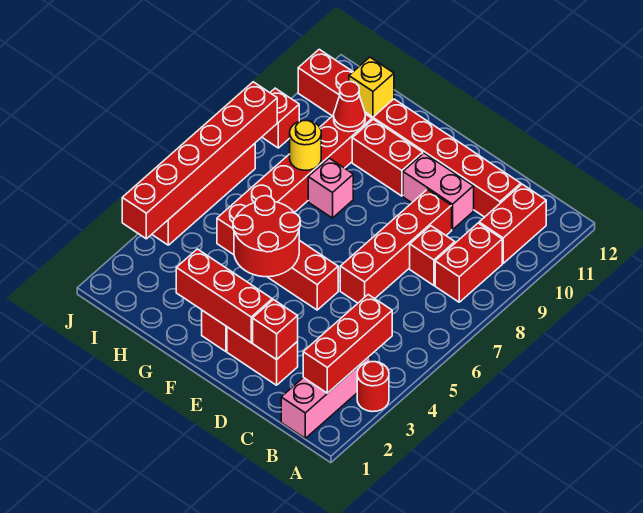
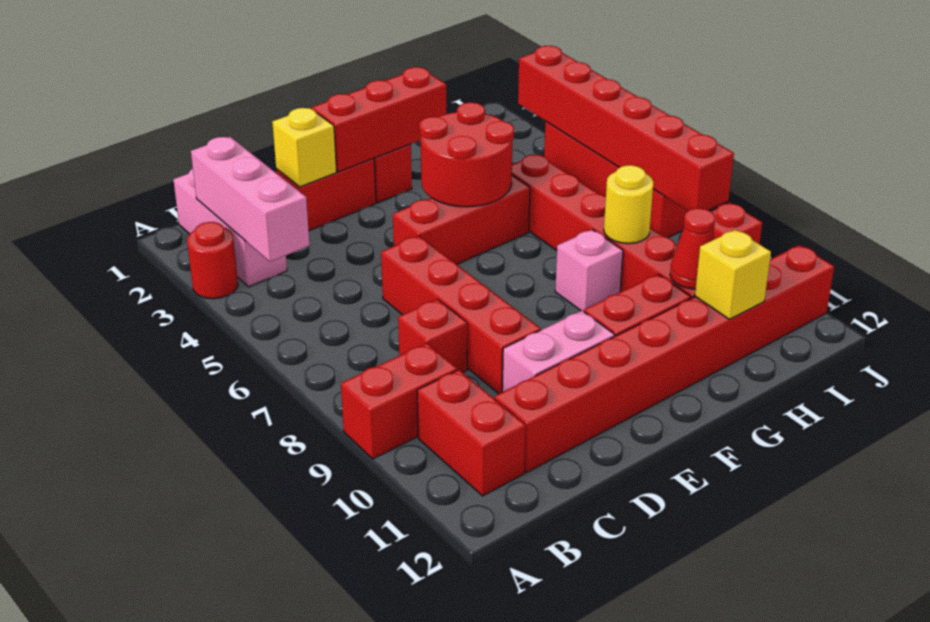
red 1x3 brick [303,295,392,393] -> pink 1x3 brick [191,137,310,262]
red 1x2 brick [435,223,502,302] -> red 1x2 brick turned to [341,343,457,459]
red 1x1 brick [253,300,298,360] -> yellow 1x1 brick [272,108,337,187]

